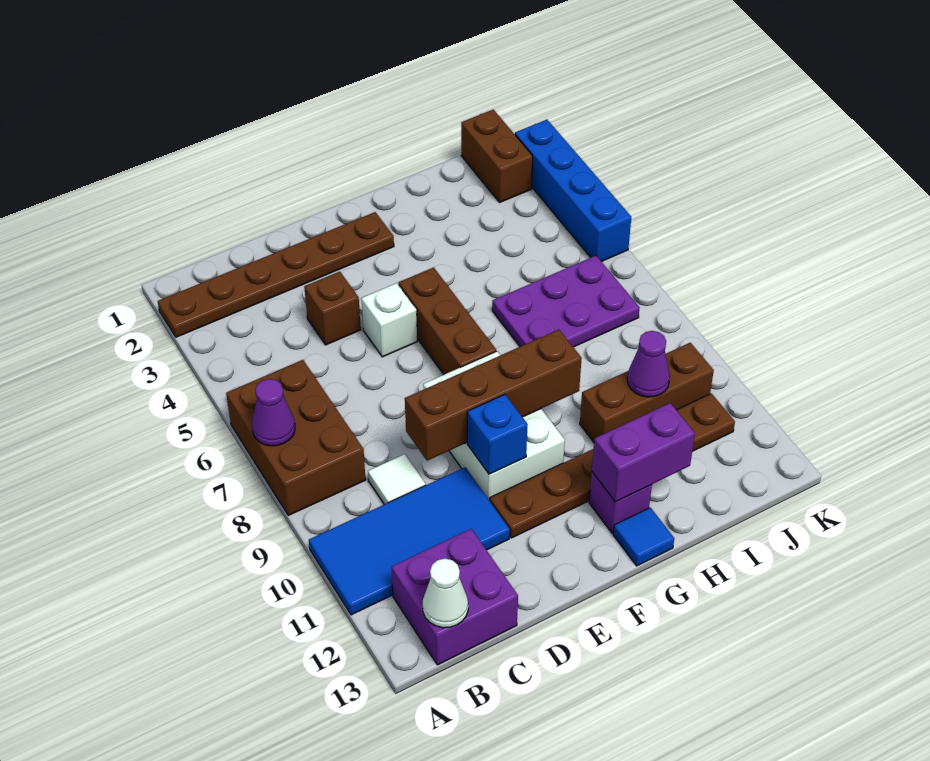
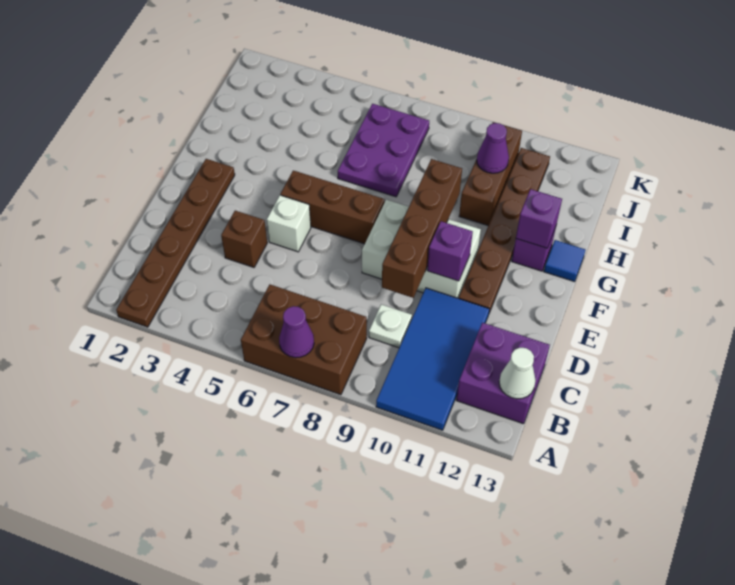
white 1x1 tile [368,454,426,504] -> white 1x1 plate [369,304,412,348]
blue 1x1 brick [467,394,528,474] -> purple 1x1 brick [427,221,473,281]
purple 1x2 brick [592,403,695,502] -> purple 1x1 brick [516,189,562,248]
brown 1x2 brick [461,110,533,203] -> none
blue 1x4 brick [515,120,631,262] -> none

